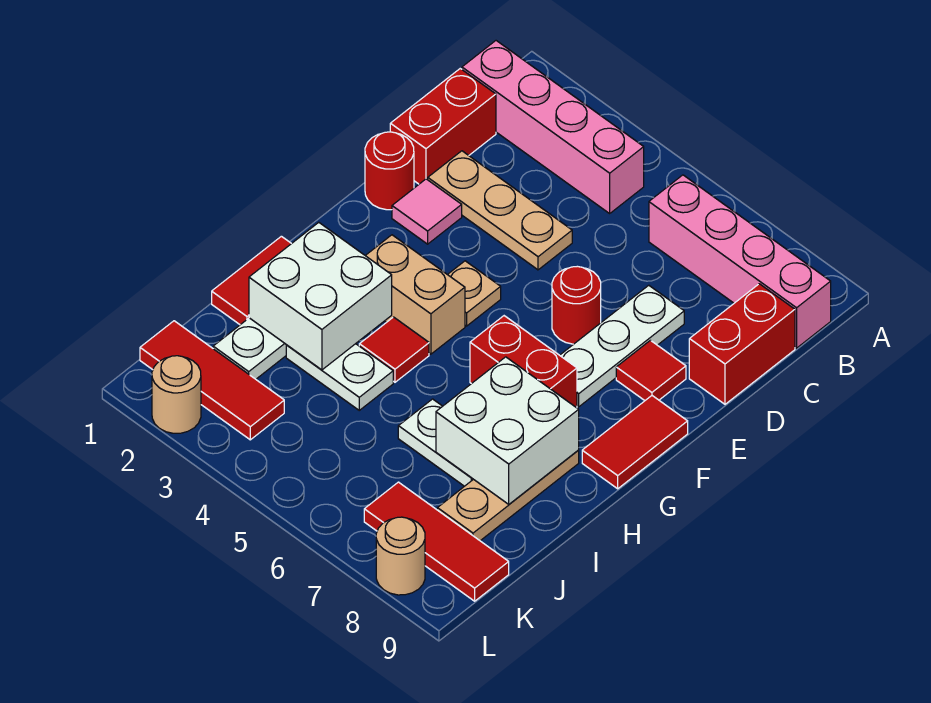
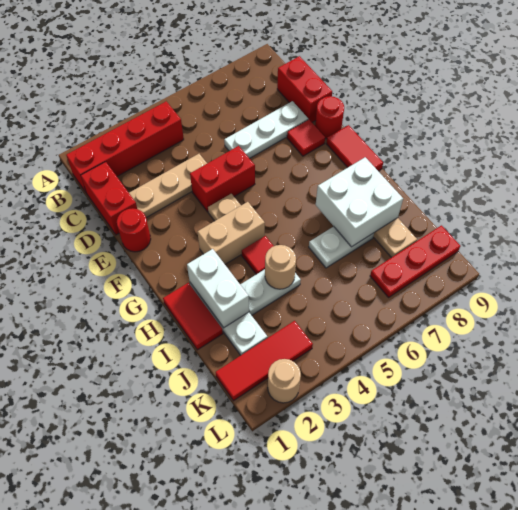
pink 1x4 brick [462,41,644,213] -> red 1x4 brick [66,101,184,192]
pink 1x4 brick [649,175,831,348] -> none
white 1x3 plate [560,285,684,407] -> white 1x3 plate turned to [224,101,308,158]
pink 1x1 tile [392,179,462,244] -> none
red 1x1 round brick [552,266,601,344] -> red 1x1 round brick moved to [315,96,344,139]
red 1x2 brick [470,316,577,408] -> red 1x2 brick moved to [190,146,255,212]
white 2x2 brick [249,222,392,370] -> white 1x2 brick [187,249,249,328]
red 1x3 tile [364,482,509,601] -> red 1x3 plate [370,225,460,297]
tan 1x1 round brick [376,517,425,595] -> tan 1x1 round brick moved to [265,245,296,289]

